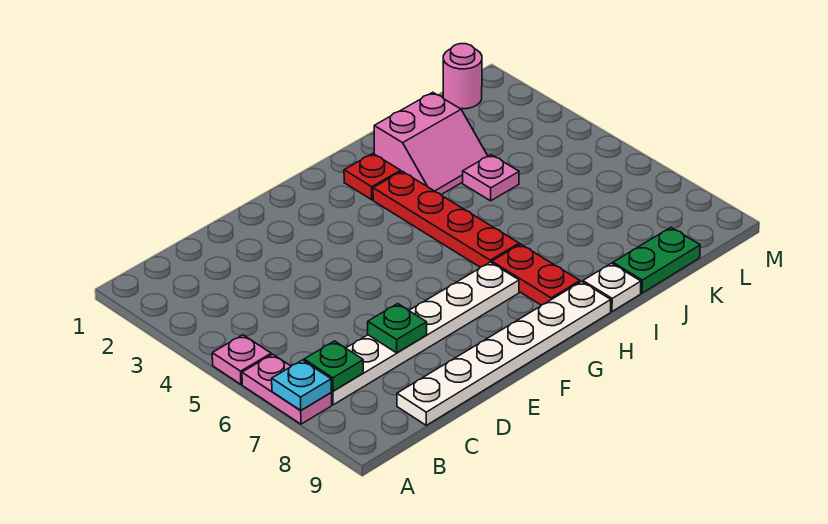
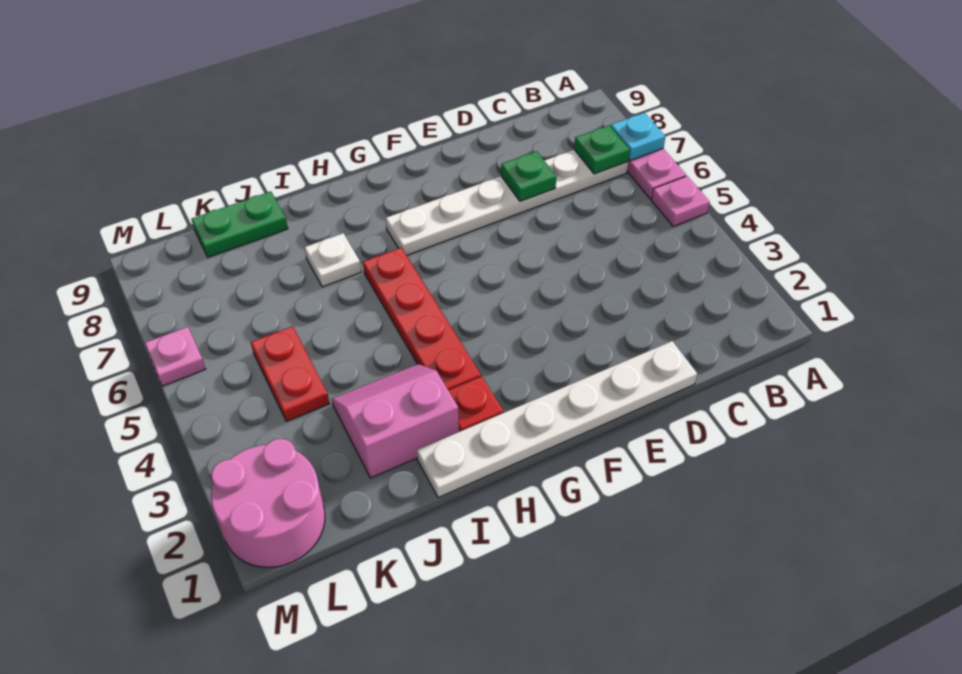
white 1x6 plate [397,282,611,425] -> white 1x6 plate moved to [417,341,697,498]
red 1x2 plate [492,244,580,305] -> red 1x2 plate moved to [251,326,329,421]
white 1x1 plate [583,263,641,312] -> white 1x1 plate moved to [304,233,361,287]
pink 1x1 plate [463,155,519,201] -> pink 1x1 plate moved to [145,327,205,386]
pink 1x1 round brick [443,44,482,109] -> pink 2x2 round brick [211,439,325,567]

